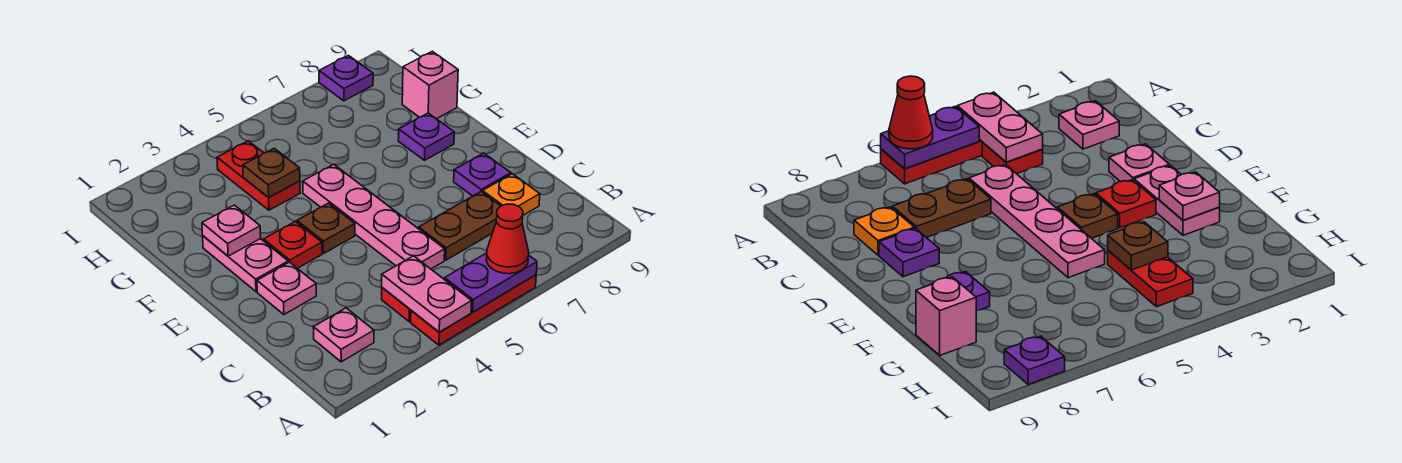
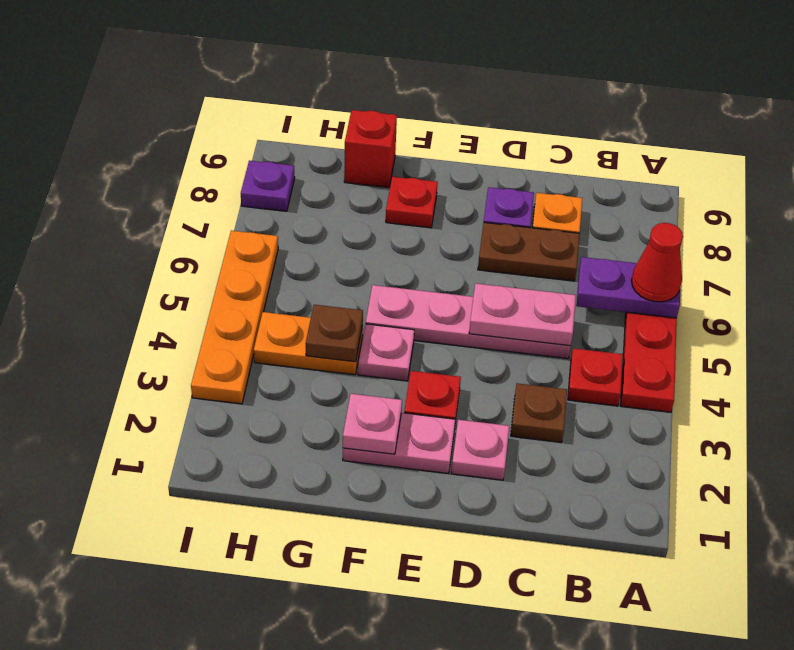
pink 1x2 plate [382,256,472,332] -> pink 1x2 plate moved to [469,283,576,346]
purple 1x2 plate [445,253,537,312] -> purple 1x2 plate turned to [576,257,680,318]
pink 1x1 plate [313,308,374,362] -> pink 1x1 plate moved to [358,324,414,381]
brown 1x2 plate [419,192,500,260] -> brown 1x2 plate turned to [478,223,580,281]
brown 1x1 plate [297,203,355,254] -> brown 1x1 plate moved to [511,383,567,442]
purple 1x1 plate [398,113,454,160] -> red 1x1 plate [386,177,438,228]
red 1x2 plate [217,141,300,210] -> orange 1x2 plate [254,312,363,375]
pink 1x1 brick [402,51,458,119] -> red 1x1 brick [344,110,397,188]
none -> orange 1x4 plate [191,231,278,404]

